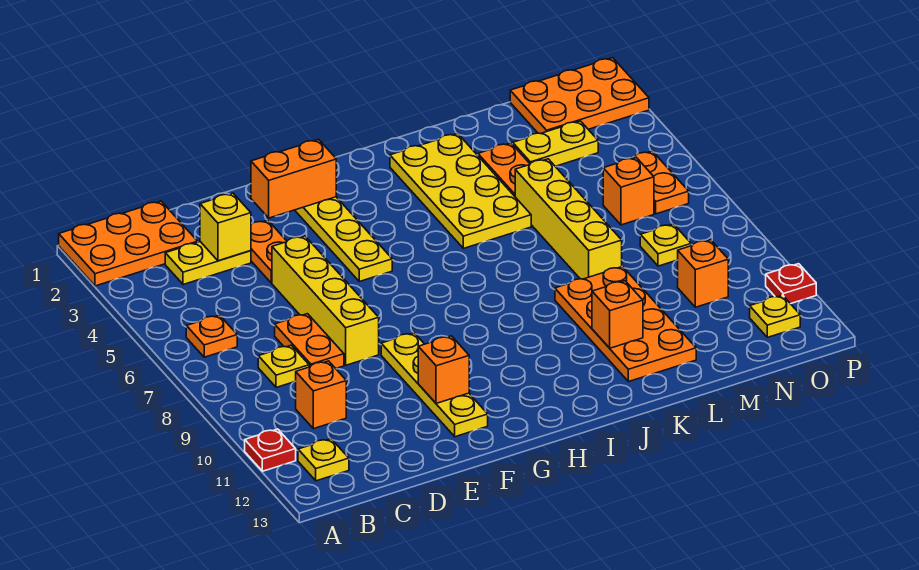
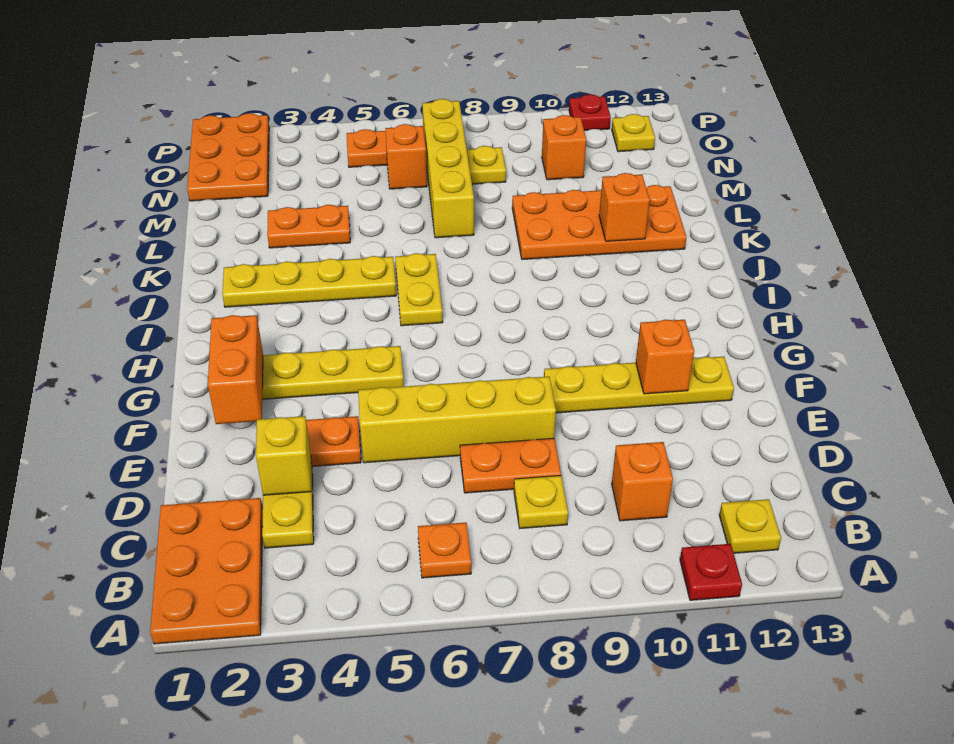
yellow 2x4 plate [390,133,531,248] -> yellow 1x4 plate [222,256,396,307]
yellow 1x4 brick [515,159,622,279] -> yellow 1x4 brick turned to [422,99,474,238]
yellow 1x2 plate [513,121,598,166] -> yellow 1x2 plate moved to [395,253,443,326]

